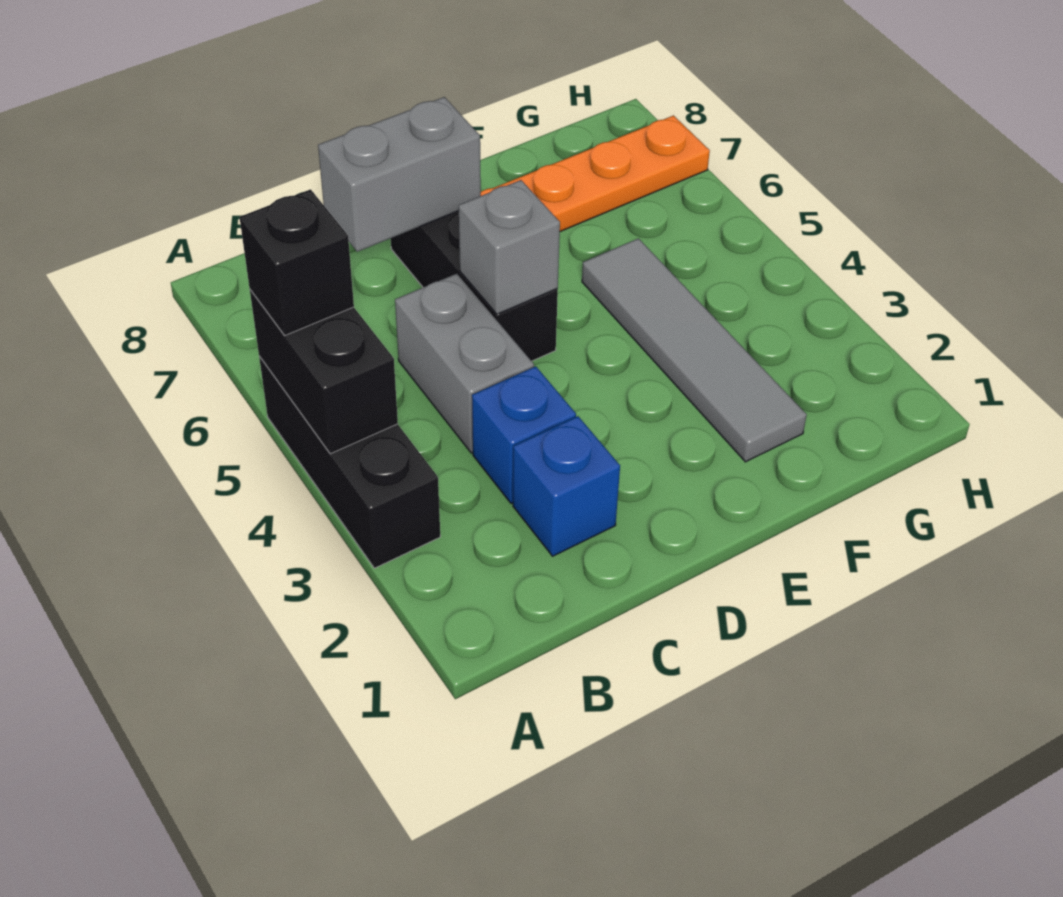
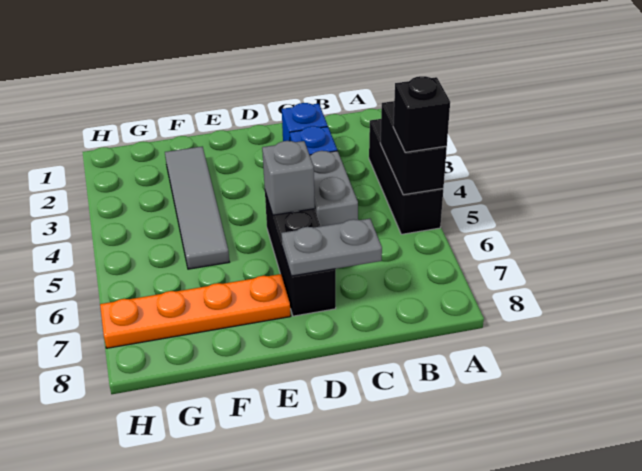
grey 1x2 brick [318,97,481,252] -> grey 1x2 plate [281,219,382,276]

